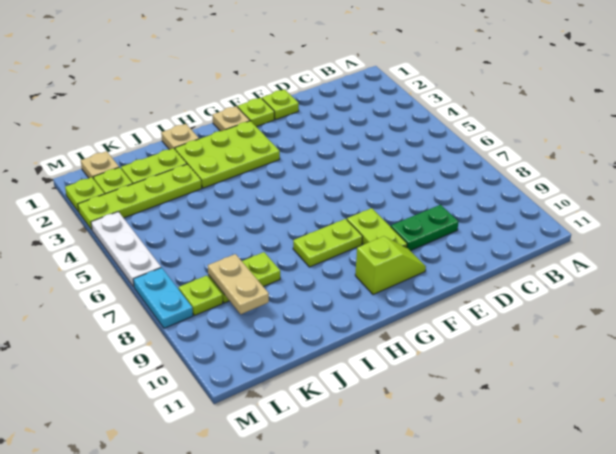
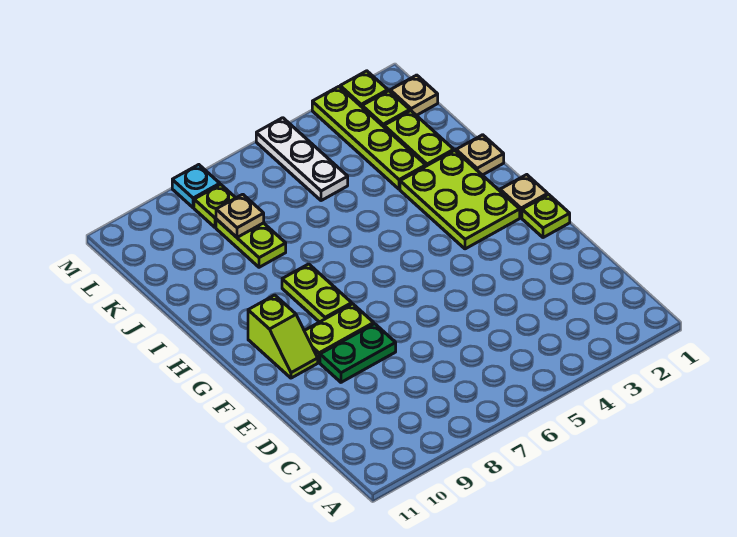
green 1x2 plate [391,205,458,251] -> green 1x2 plate turned to [320,324,396,382]
lime 1x1 plate [262,89,299,119] -> none
tan 1x2 plate [208,254,269,314] -> tan 1x1 plate [216,194,264,237]
white 1x3 plate [91,212,161,287] -> white 1x3 plate turned to [256,118,348,201]
cyan 1x2 plate [133,268,193,328] -> cyan 1x1 plate [172,165,220,208]

